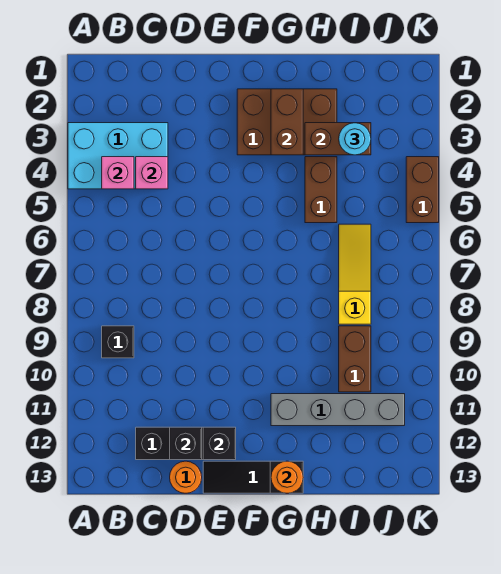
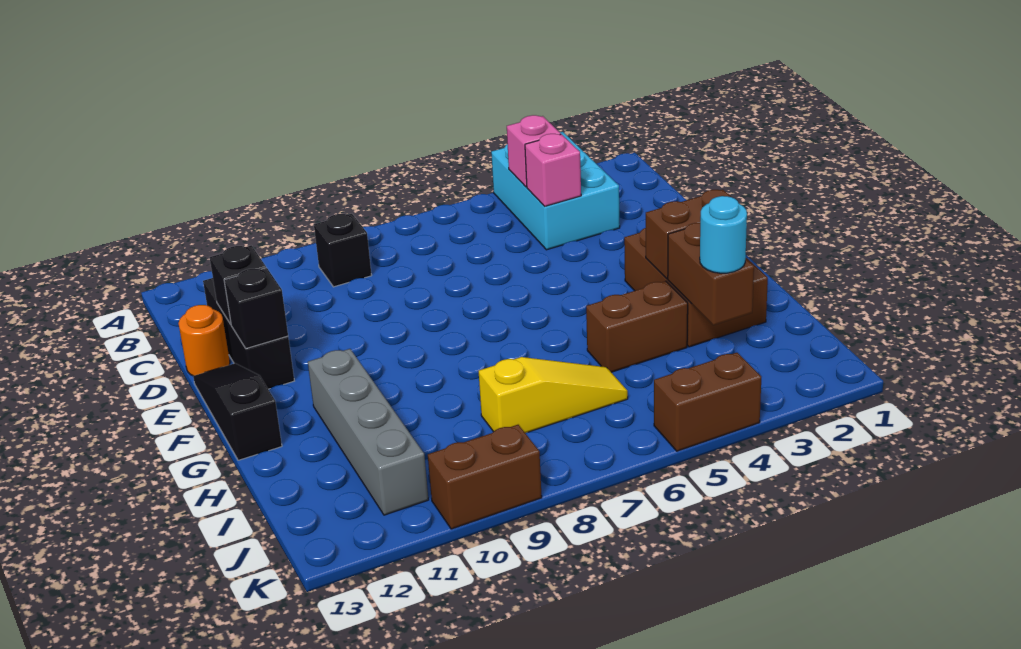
orange 1x1 round brick [271,461,303,493] -> none
brown 1x2 brick [339,326,371,392] -> brown 1x2 brick moved to [428,425,542,529]

